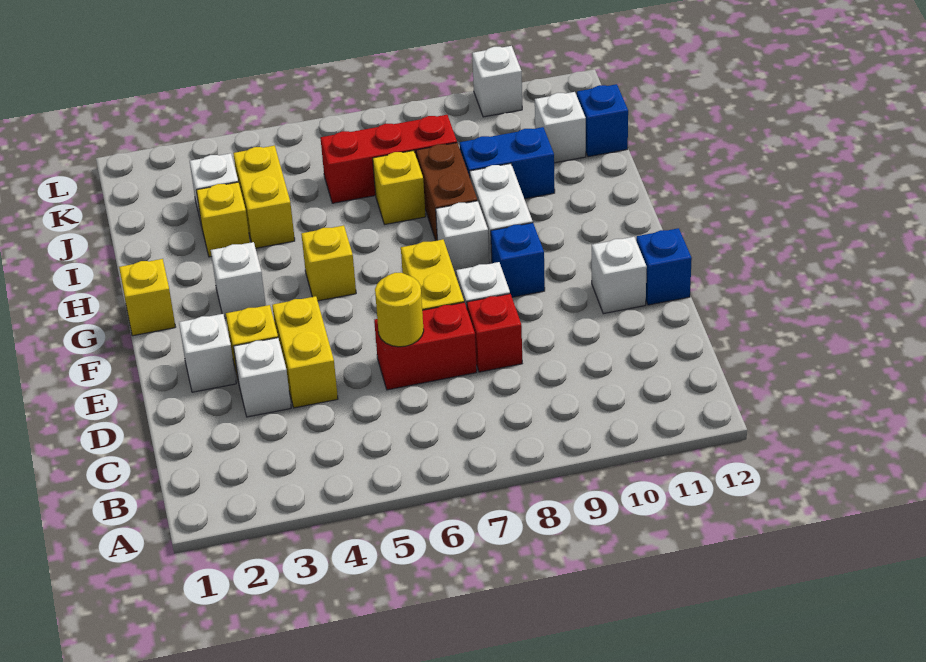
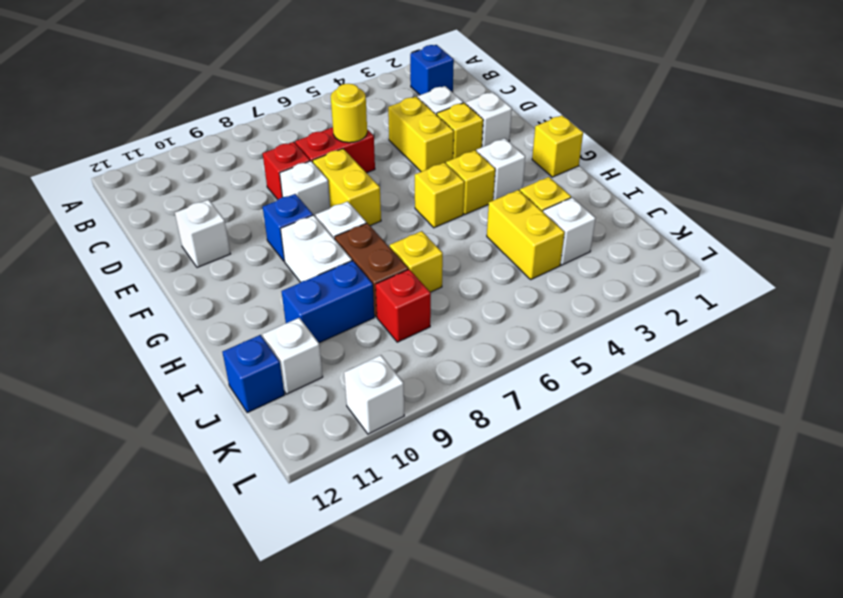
blue 1x1 brick [636,228,692,305] -> blue 1x1 brick moved to [410,45,454,95]
none -> yellow 1x1 brick [446,150,495,214]
red 1x3 brick [321,115,457,203] -> red 1x1 brick [376,269,431,342]

